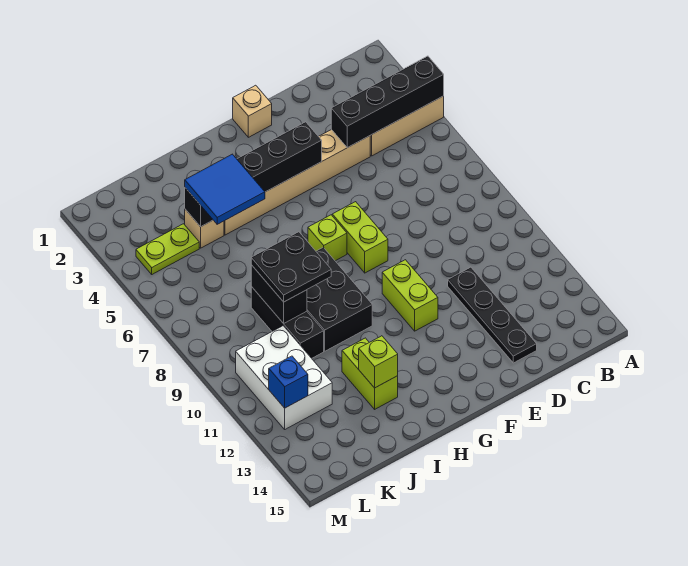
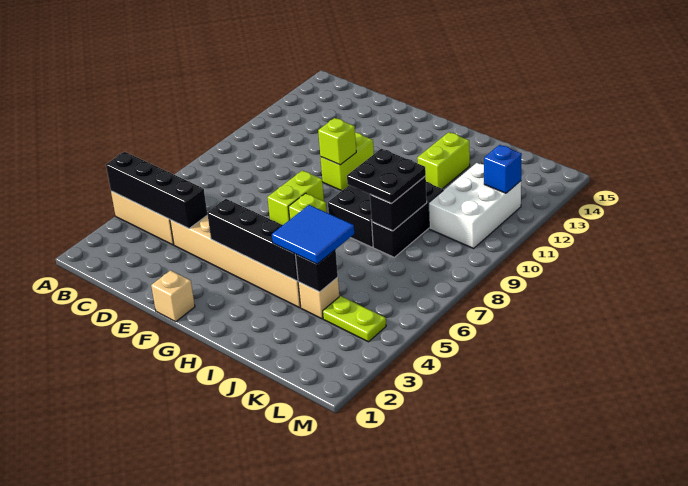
black 1x4 plate [448,267,537,363] -> none
lime 1x1 brick [359,336,398,388] -> lime 1x1 brick moved to [318,118,356,165]

